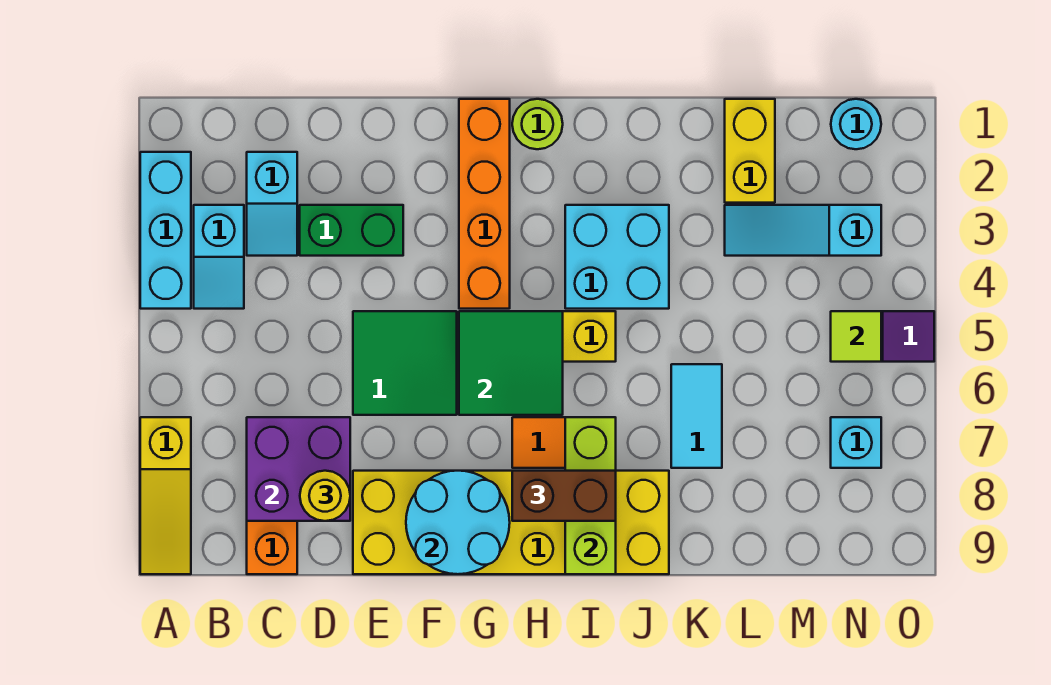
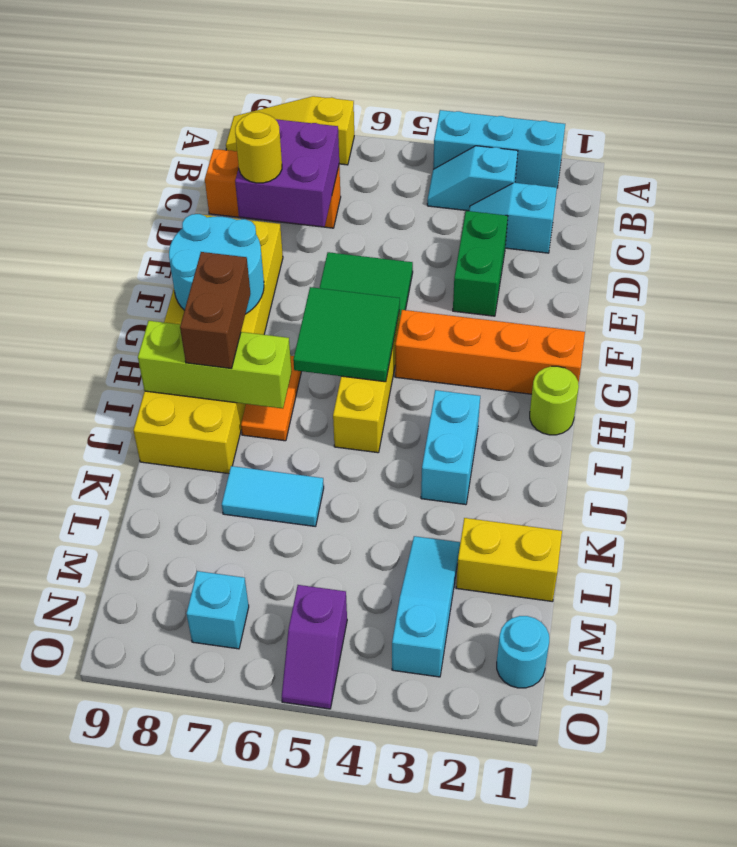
cyan 2x2 brick [565,205,669,309] -> cyan 1x2 brick [421,390,480,505]
lime 1x1 tile [831,311,881,362] -> none

